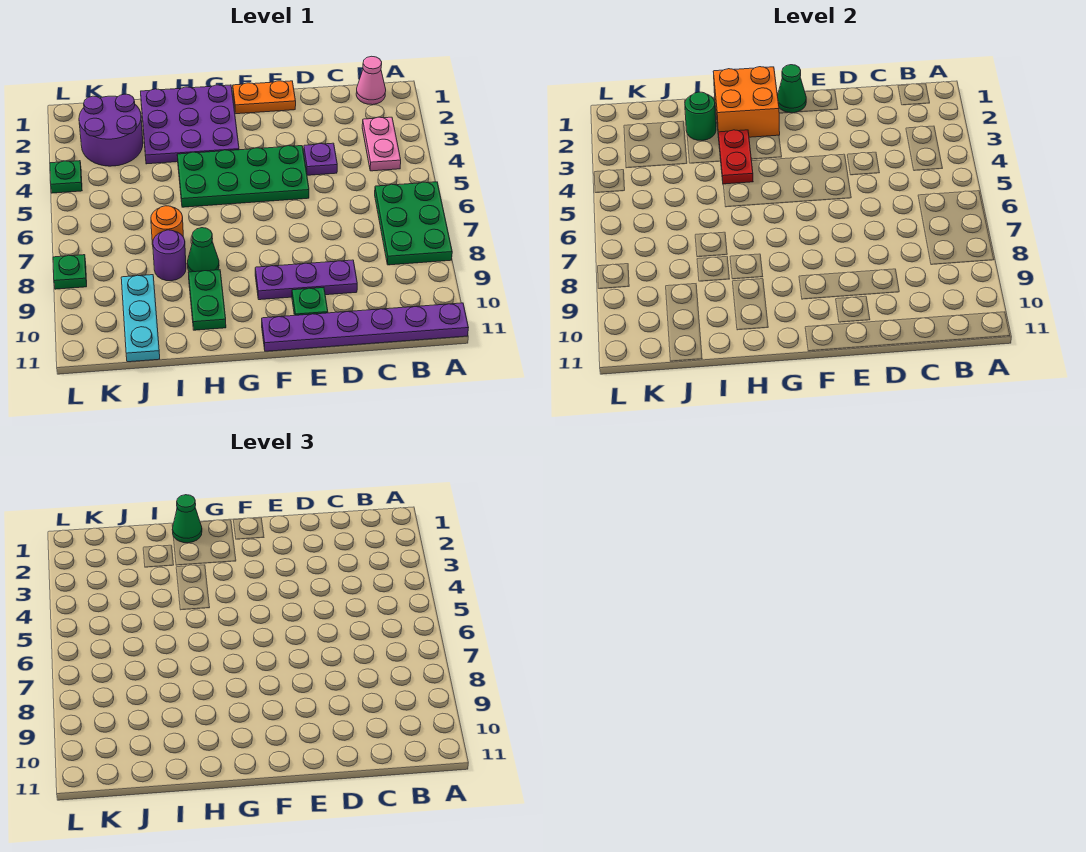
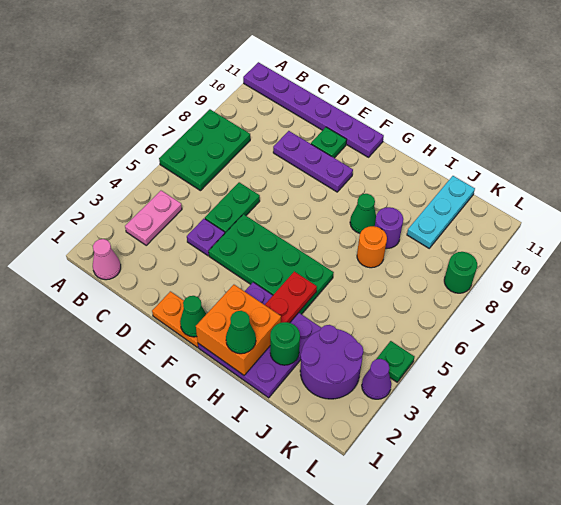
green 1x2 plate [188,270,226,330] -> green 1x2 plate moved to [205,182,260,233]
none -> purple 1x1 cone [362,359,391,399]
green 1x1 plate [53,255,87,289] -> green 1x1 round brick [444,252,477,293]

